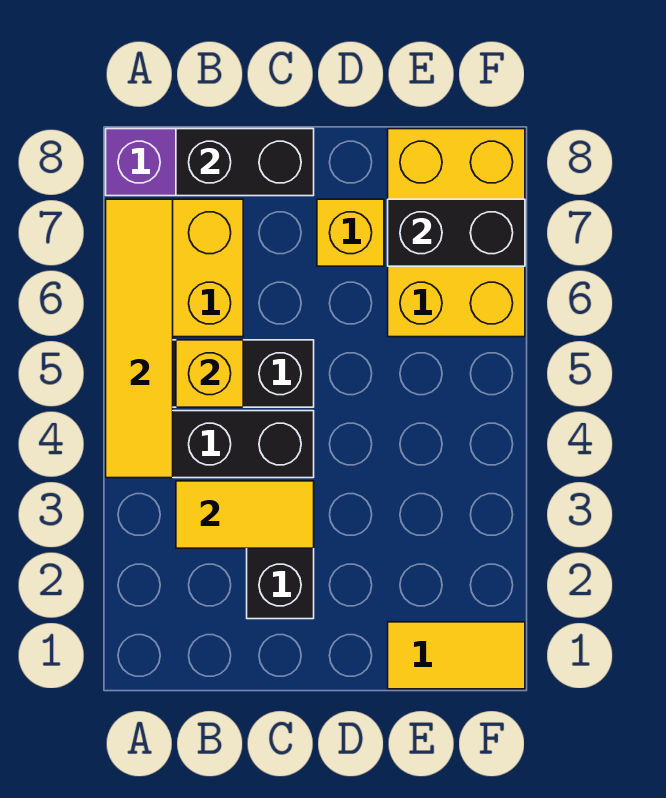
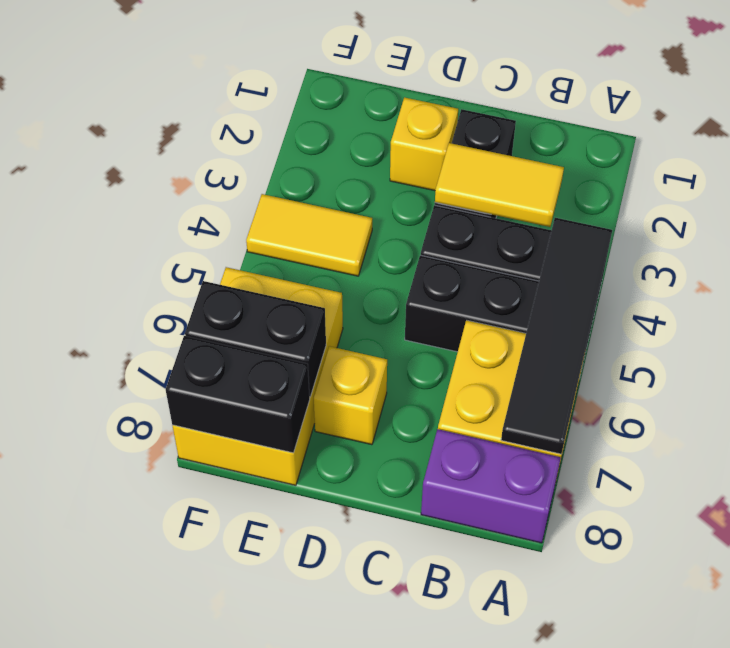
yellow 1x4 tile [106,199,173,478] -> black 1x4 tile [501,218,612,454]
yellow 1x1 brick [176,340,243,407] -> yellow 1x1 brick moved to [390,97,458,191]
black 1x2 brick [176,129,314,196] -> black 1x2 brick moved to [166,336,310,453]
yellow 1x2 tile [388,622,525,689] -> yellow 1x2 tile moved to [246,194,372,276]

